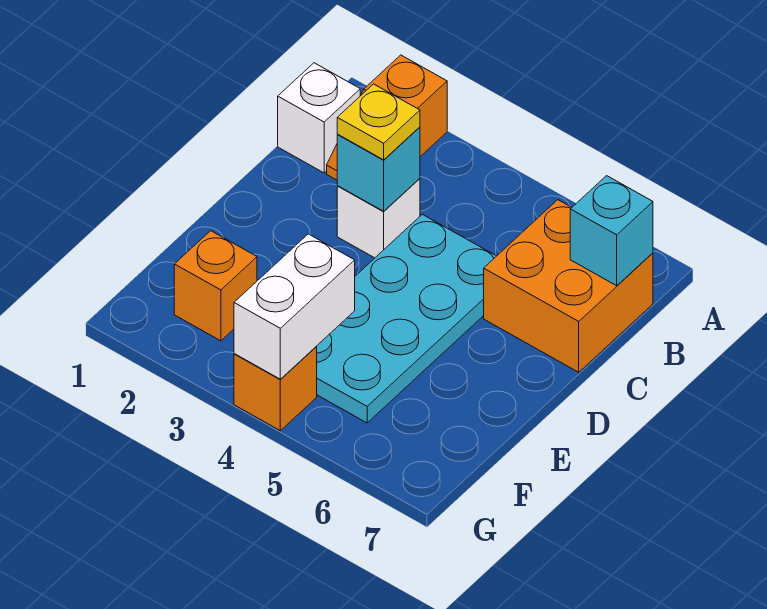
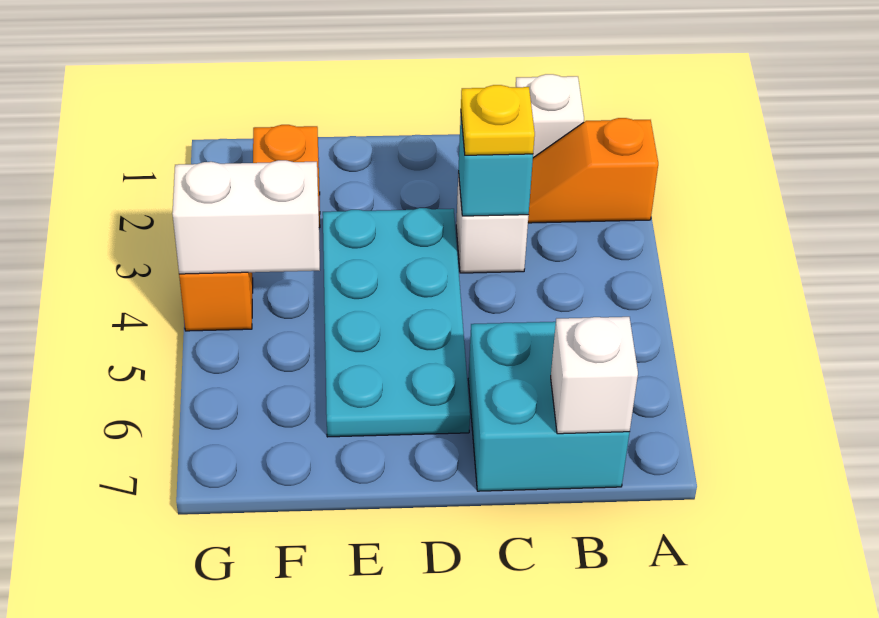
orange 2x2 brick [484,200,653,372] -> cyan 2x2 brick [468,322,629,491]
cyan 1x1 brick [570,176,653,286] -> white 1x1 brick [551,317,638,434]
cyan 2x4 plate [316,214,496,423] -> cyan 2x4 plate turned to [323,208,470,437]

